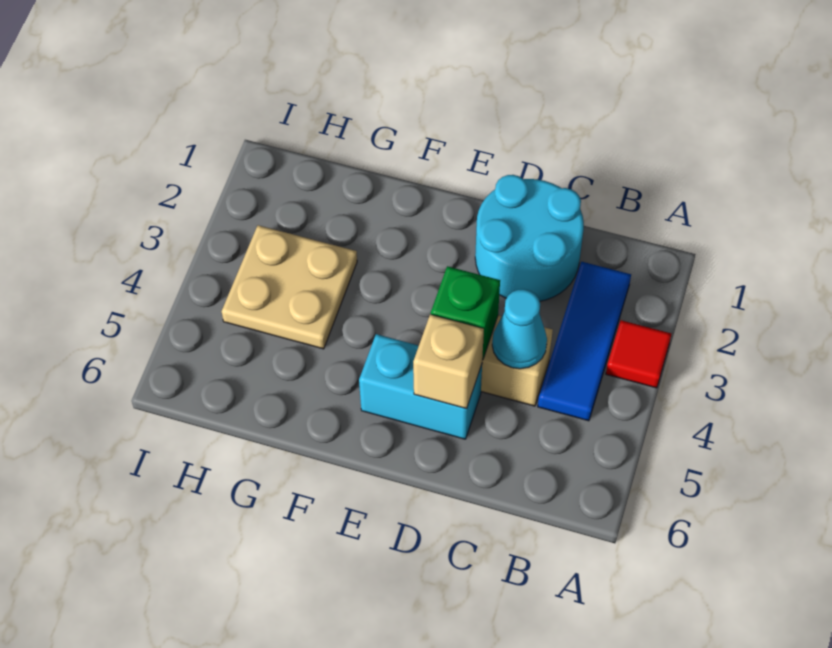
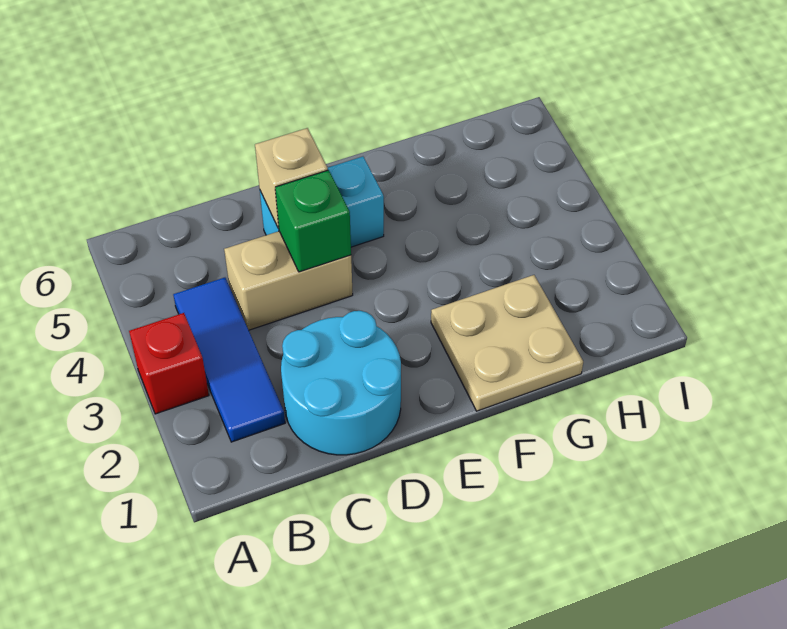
red 1x1 tile [606,320,671,388] -> red 1x1 brick [129,313,209,414]
cyan 1x1 cone [492,289,547,369] -> none
tan 2x2 plate [222,225,357,349] -> tan 2x2 plate moved to [431,275,583,411]

